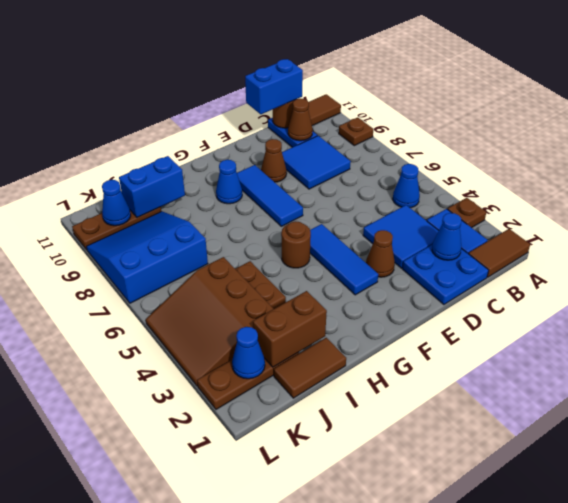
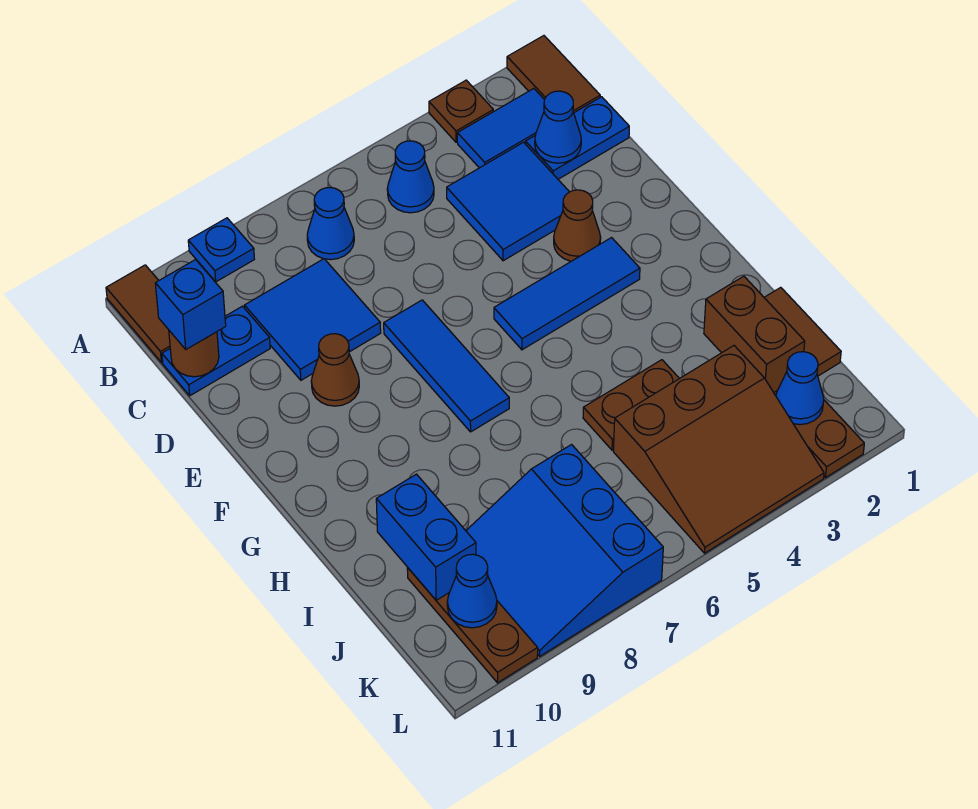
brown 1x1 plate [339,117,373,146] -> blue 1x1 plate [188,218,254,282]
blue 2x2 plate [402,245,489,305] -> blue 1x2 plate [526,97,629,179]
brown 1x1 cone [288,98,313,141] -> none
blue 1x2 brick [245,59,303,114] -> blue 1x1 brick [155,260,226,349]
blue 1x3 tile [237,165,303,226] -> blue 1x3 tile turned to [384,300,509,432]
brown 1x1 round brick [281,221,311,268] -> none
blue 1x1 cone [216,160,242,204] -> blue 1x1 cone moved to [307,187,354,260]

